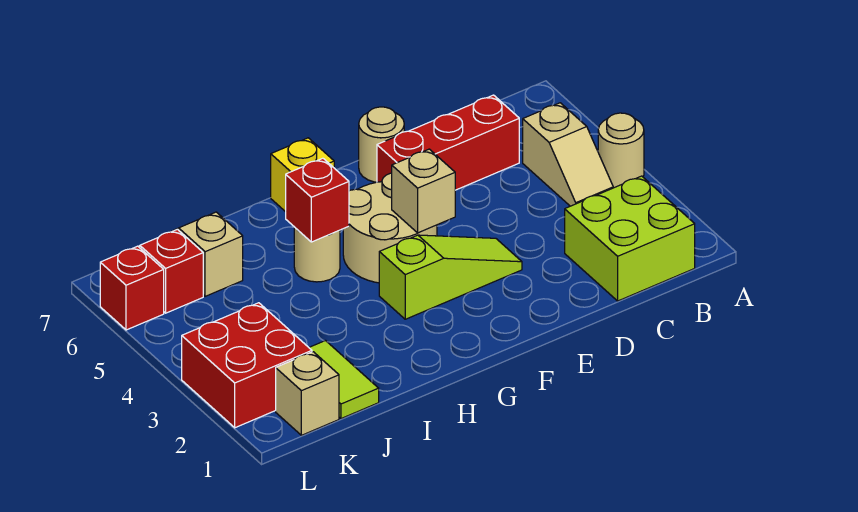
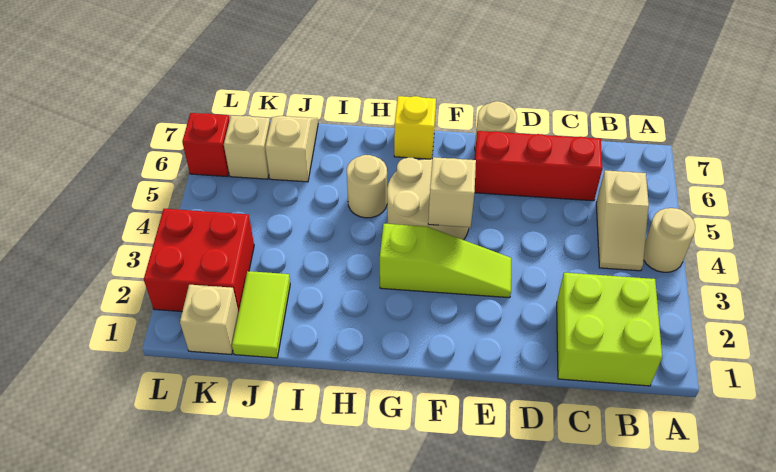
red 1x1 brick [286,158,349,242] -> none
red 1x1 brick [140,229,203,313] -> tan 1x1 brick [224,115,270,179]

